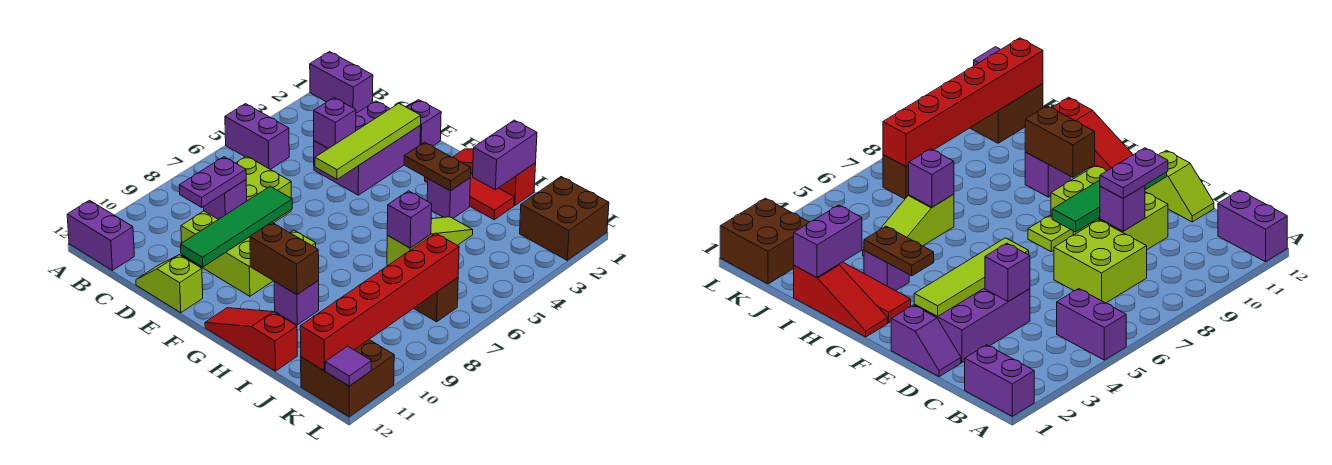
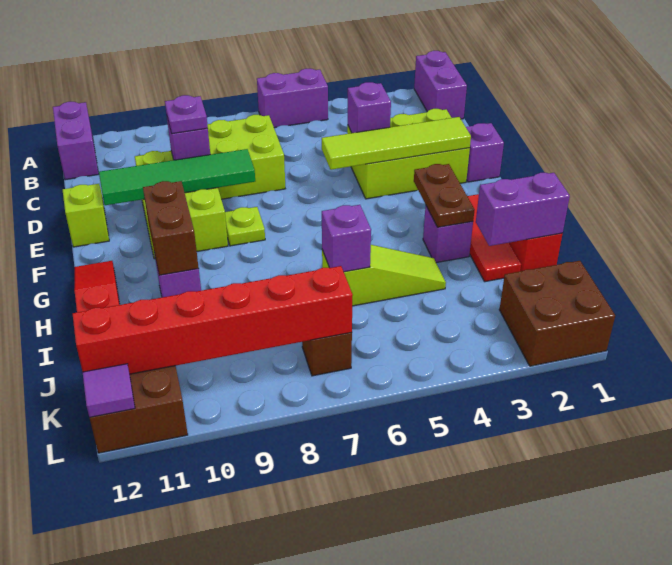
purple 1x2 brick [225,104,289,169] -> purple 1x2 brick turned to [257,69,328,128]
purple 2x3 brick [314,101,421,195] -> lime 2x3 brick [347,109,470,199]
purple 1x2 plate [179,157,246,207] -> purple 1x1 plate [165,95,208,134]

